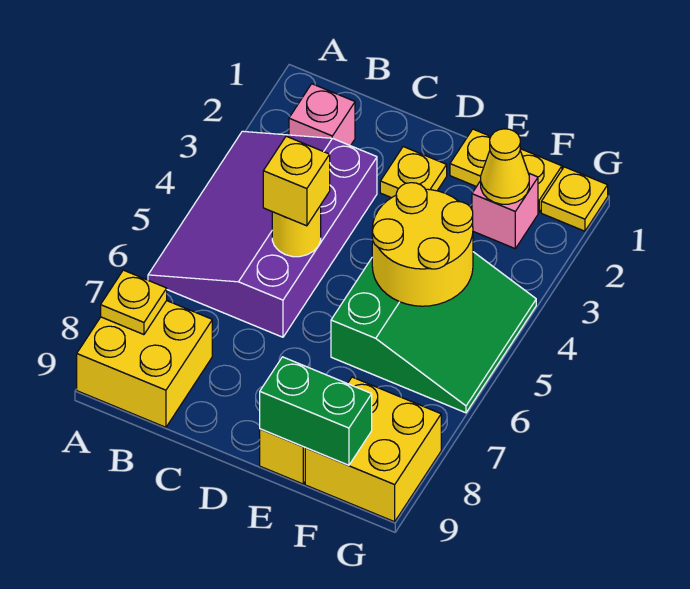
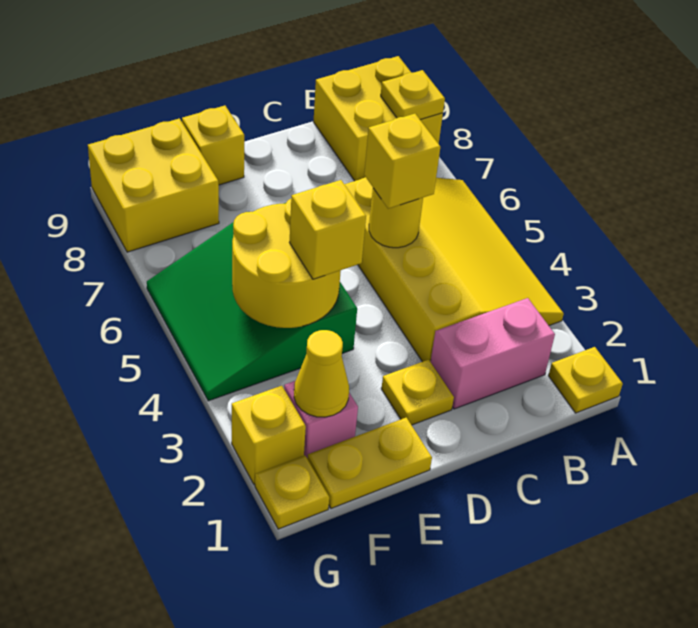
none -> yellow 1x1 plate [548,347,623,413]
purple 3x4 slope [148,131,377,337] -> yellow 3x4 slope [344,177,564,362]
pink 1x1 brick [289,84,355,146] -> pink 1x2 brick [431,298,555,409]
none -> yellow 1x1 brick [290,180,366,279]
green 1x2 brick [260,357,372,465] -> none
none -> yellow 1x1 brick [232,386,306,484]

